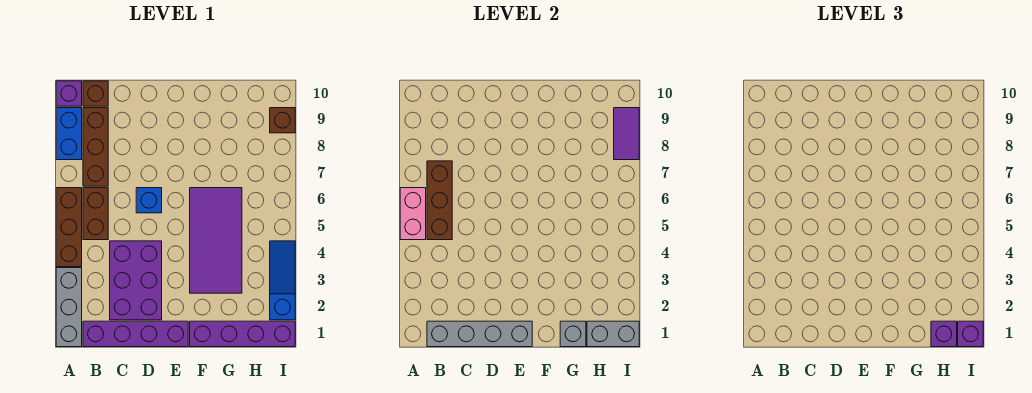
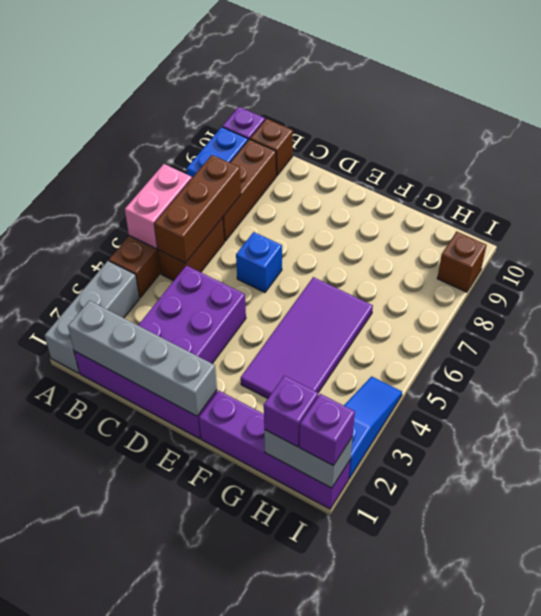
grey 1x1 brick [560,321,586,347] -> none
purple 1x2 tile [614,108,639,160] -> none

